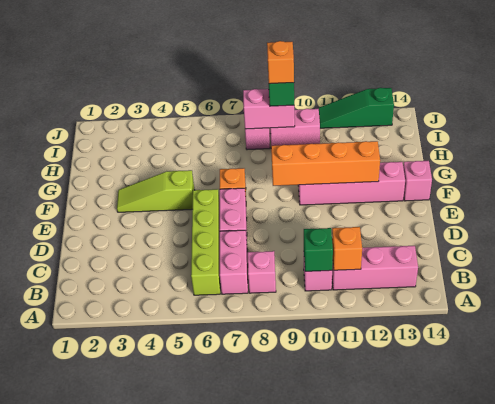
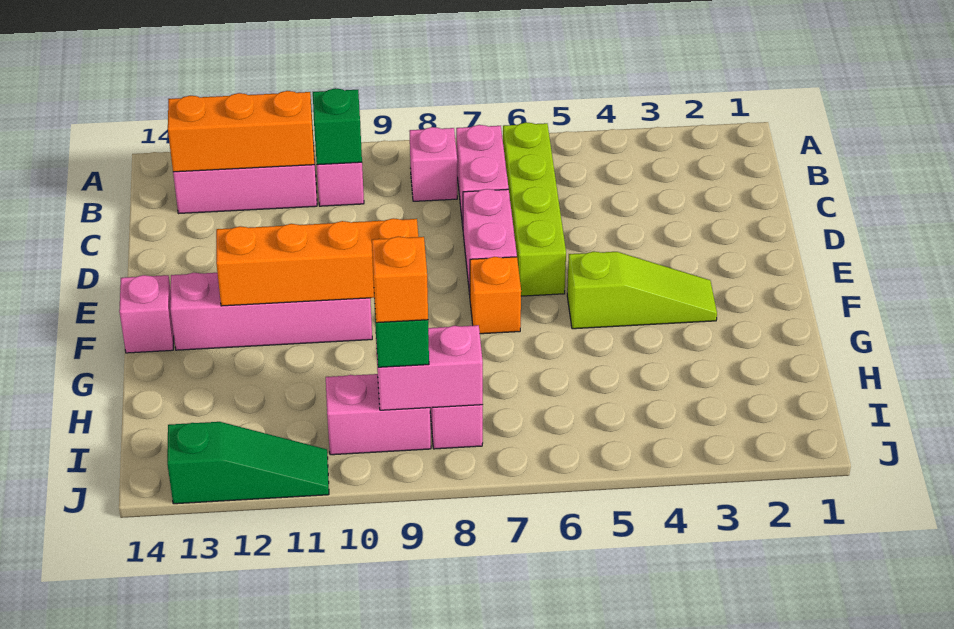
orange 1x1 brick [332,227,362,270] -> orange 1x3 brick [168,91,314,172]

